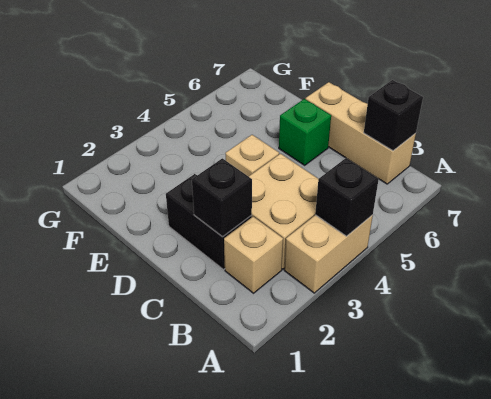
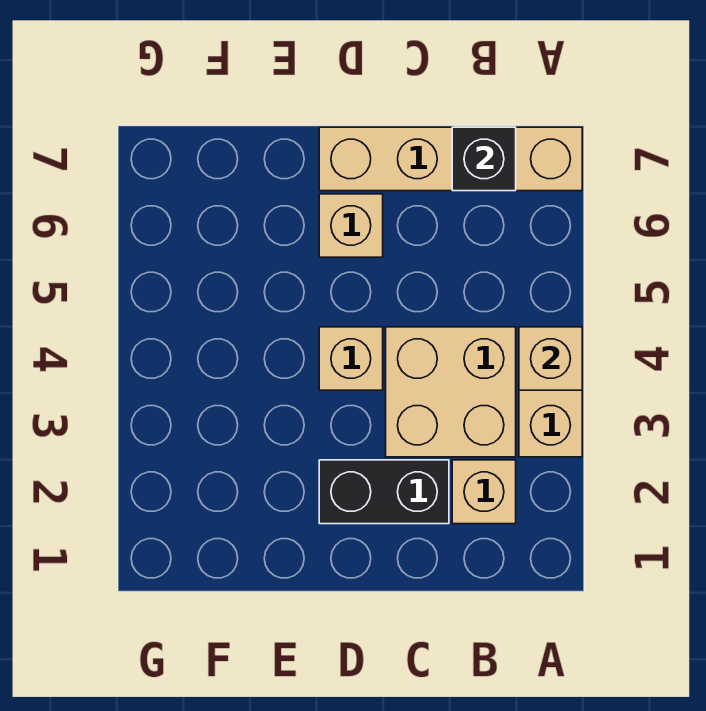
black 1x1 brick [315,158,379,236] -> tan 1x1 brick [519,327,582,390]
tan 1x3 brick [306,82,416,184] -> tan 1x4 brick [319,127,582,191]
black 1x1 brick [192,158,252,237] -> none
green 1x1 brick [279,99,331,165] -> tan 1x1 brick [319,194,383,257]

